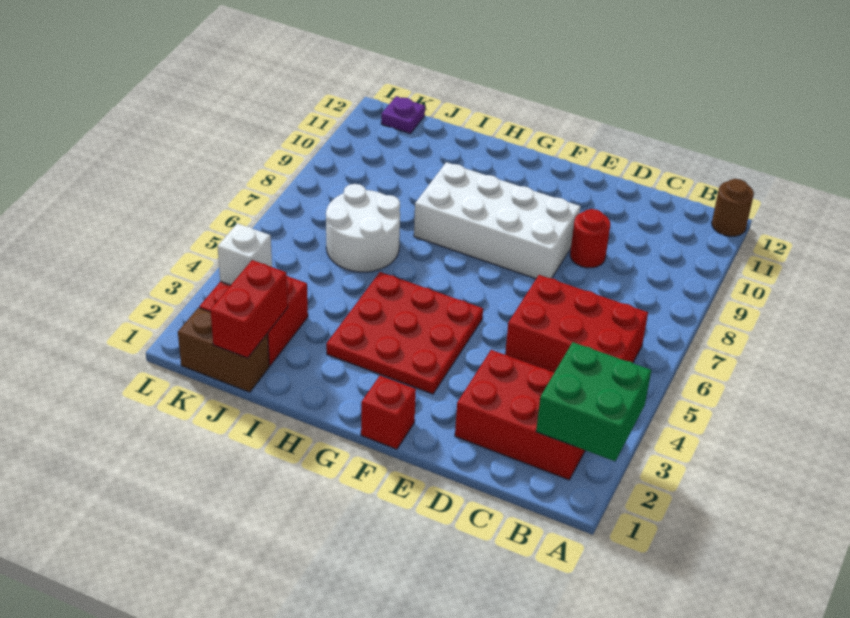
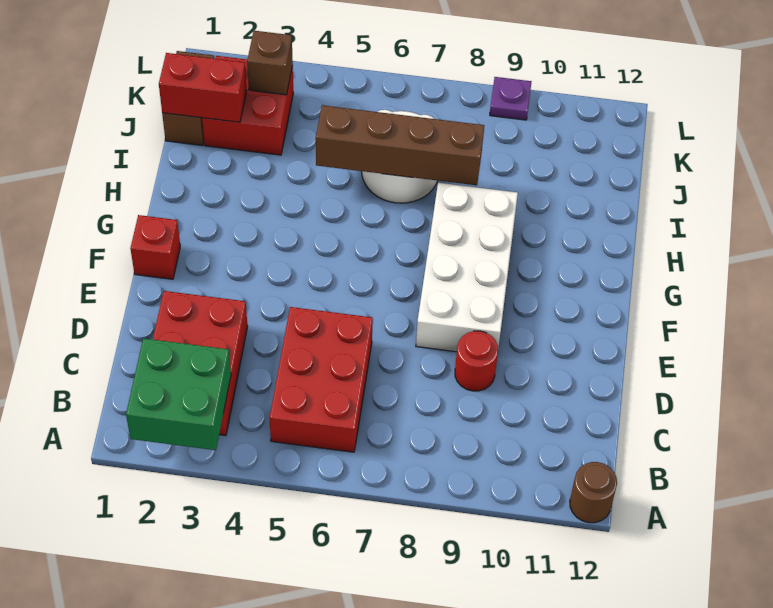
red 3x3 plate [326,272,483,394] -> none
none -> brown 1x4 brick [316,105,484,185]
white 1x1 brick [218,223,272,285] -> brown 1x1 brick [247,31,293,95]
purple 1x1 plate [381,96,425,134] -> purple 1x1 plate moved to [490,77,531,120]

